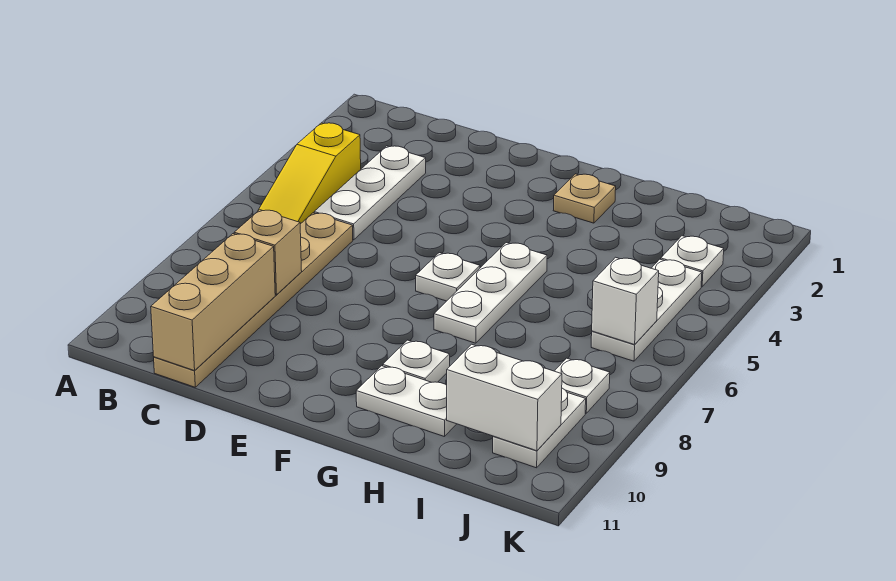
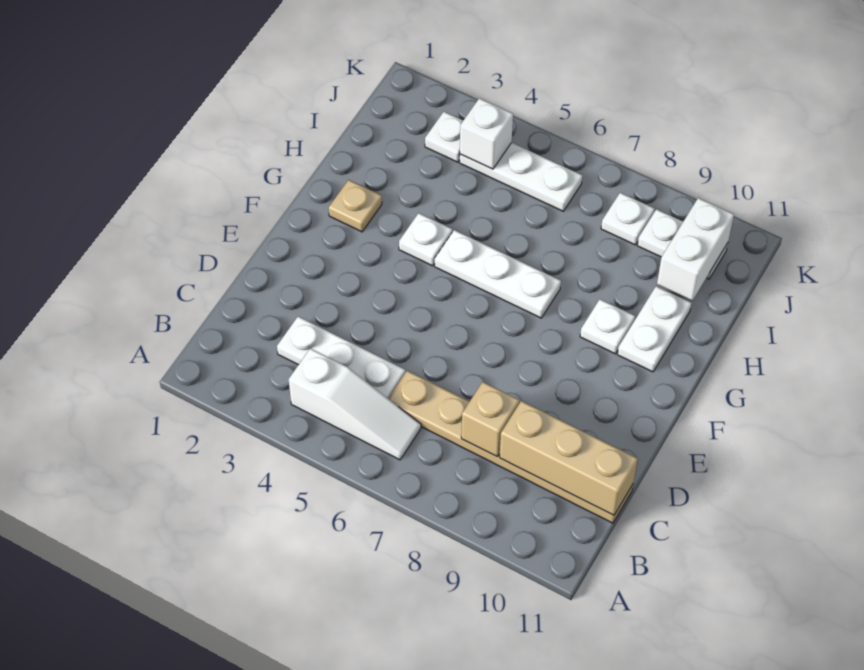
yellow 1x3 slope [258,123,361,224] -> white 1x3 slope [289,348,421,460]
white 1x1 plate [416,253,480,301] -> white 1x1 plate moved to [399,213,452,266]
white 1x1 brick [592,257,659,345] -> white 1x1 brick moved to [460,98,513,169]

